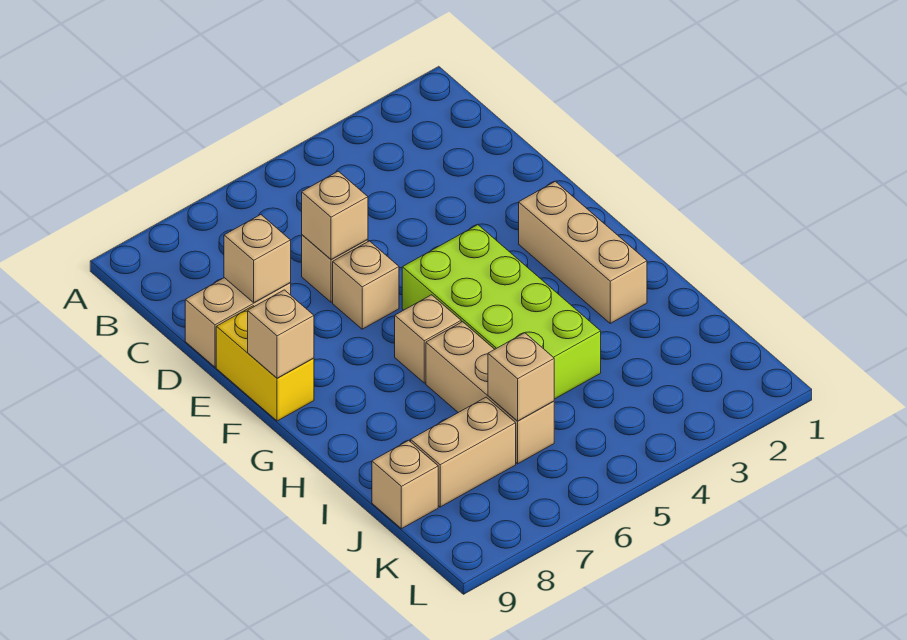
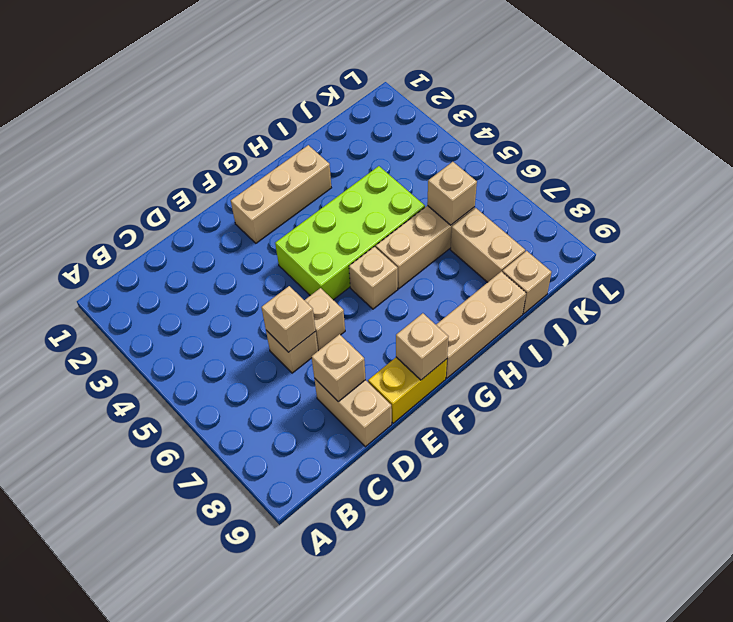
none -> tan 1x3 brick [436,271,526,378]

